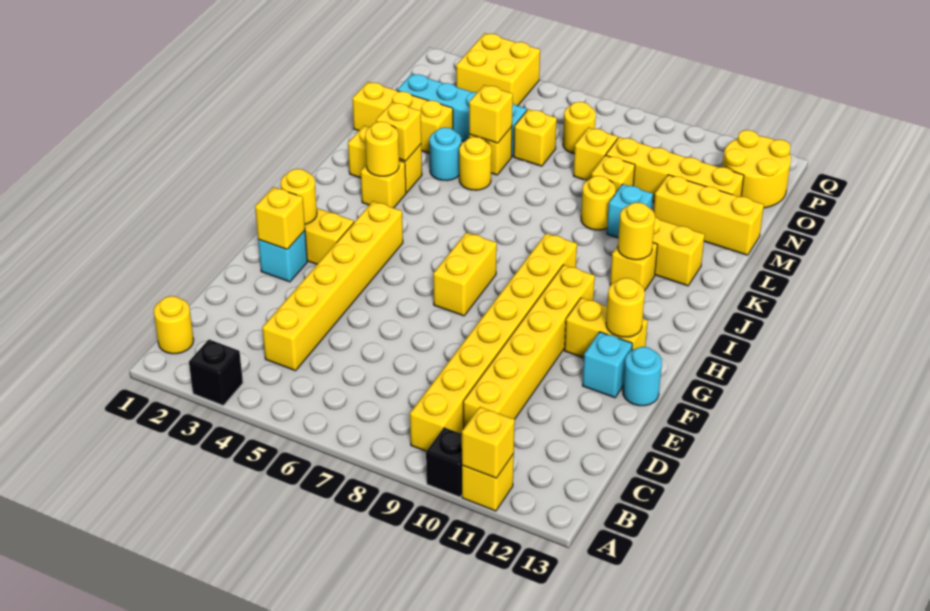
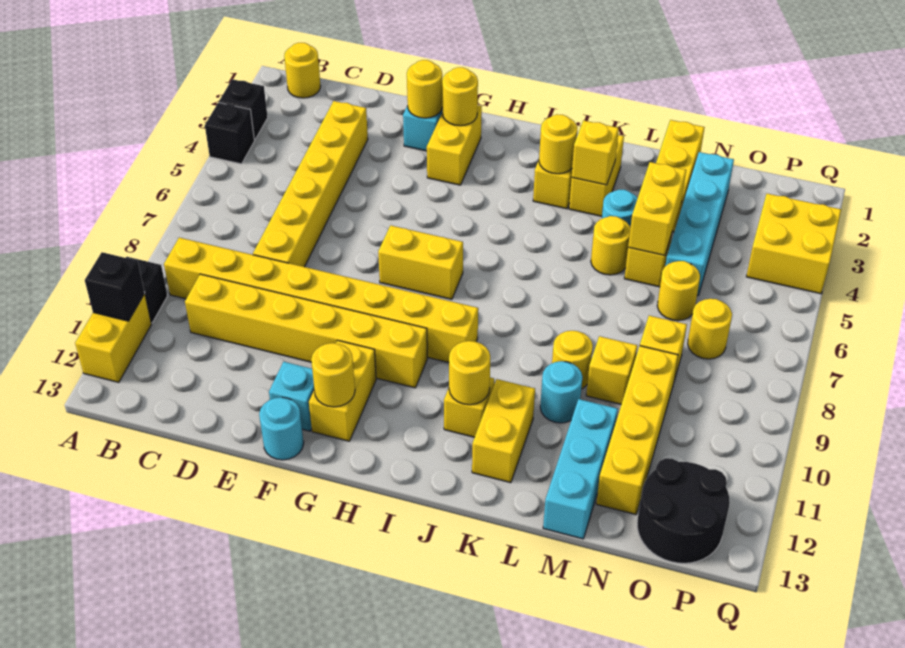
none -> black 1x1 brick [205,103,254,164]
yellow 1x1 brick [462,454,514,511] -> yellow 1x2 brick [75,294,152,382]
yellow 1x1 brick [461,407,515,478] -> black 1x1 brick [85,252,145,321]
yellow 1x6 brick [262,201,403,371] -> yellow 1x6 brick turned to [253,101,368,267]
yellow 1x1 brick [255,187,305,249] -> yellow 1x1 round brick [407,60,442,118]
cyan 1x1 brick [607,184,653,238] -> cyan 1x1 round brick [540,361,582,423]
yellow 1x1 brick [469,85,513,143] -> yellow 1x2 brick [628,162,686,256]
yellow 1x3 brick [654,175,764,255] -> cyan 1x3 brick [543,399,618,539]
yellow 1x1 brick [514,109,557,166] -> yellow 1x1 round brick [657,261,700,321]
yellow 2x2 round brick [722,130,791,208] -> black 2x2 round brick [637,458,730,563]

